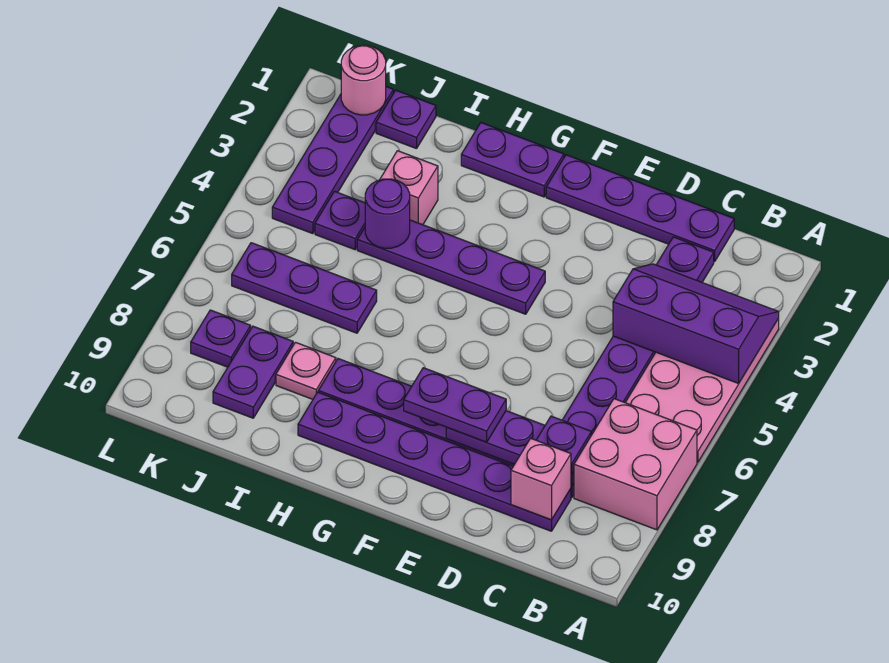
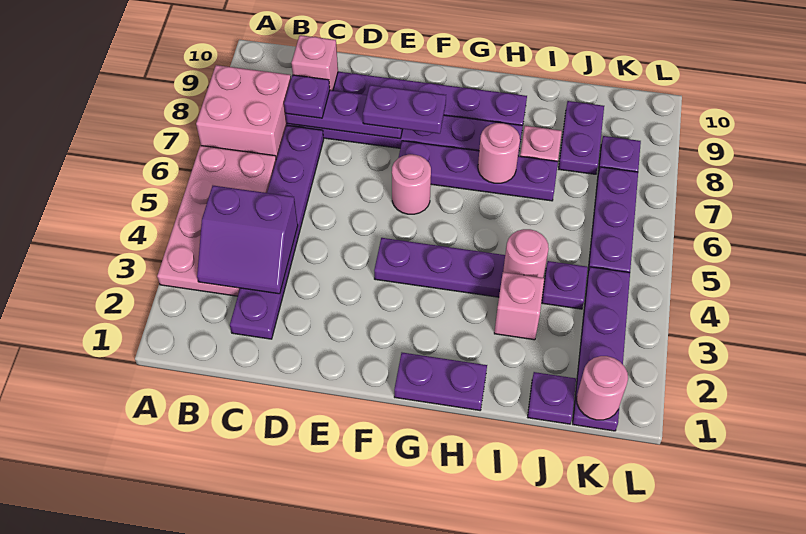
purple 2x3 slope [613,264,779,383] -> purple 2x2 slope [197,186,298,294]
purple 1x4 plate [546,155,734,262] -> purple 1x4 plate moved to [399,141,558,201]
none -> pink 1x1 round brick [392,154,431,214]
none -> pink 1x1 round brick [478,123,520,183]
purple 1x1 round brick [365,179,410,248] -> pink 1x1 round brick [503,229,549,278]
purple 1x3 plate [232,243,377,333] -> purple 1x3 plate turned to [588,167,638,272]

